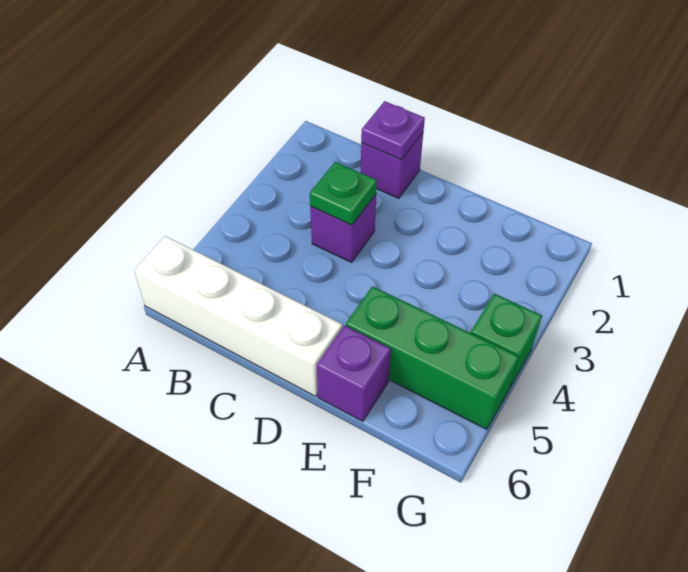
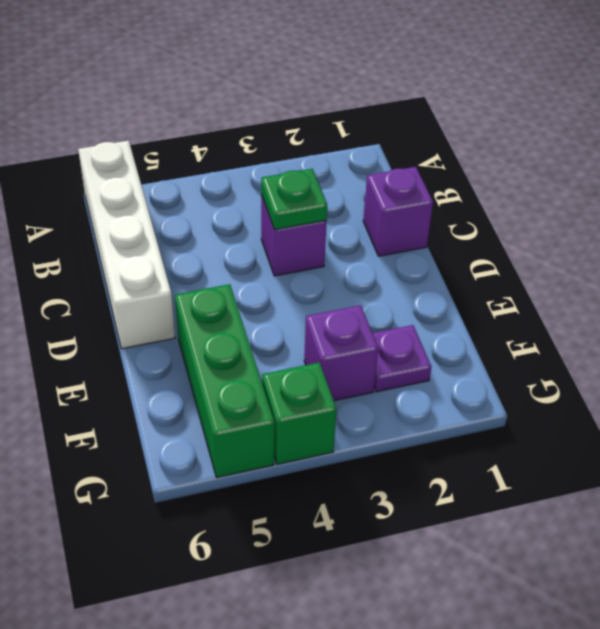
purple 1x1 plate [361,101,425,160] -> purple 1x1 plate moved to [372,325,431,392]
purple 1x1 brick [317,325,391,421] -> purple 1x1 brick moved to [304,305,378,401]

